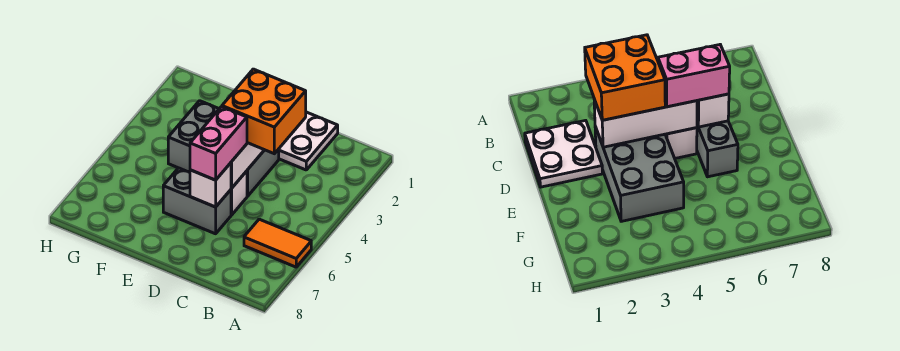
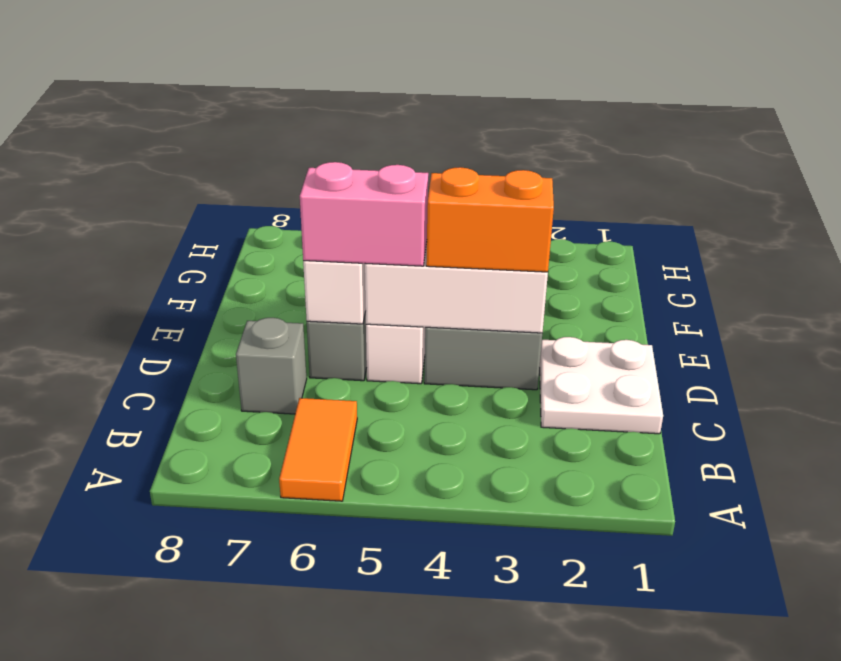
orange 2x2 brick [222,69,306,154] -> orange 1x2 brick [426,167,554,272]
none -> grey 1x1 brick [236,318,307,414]

